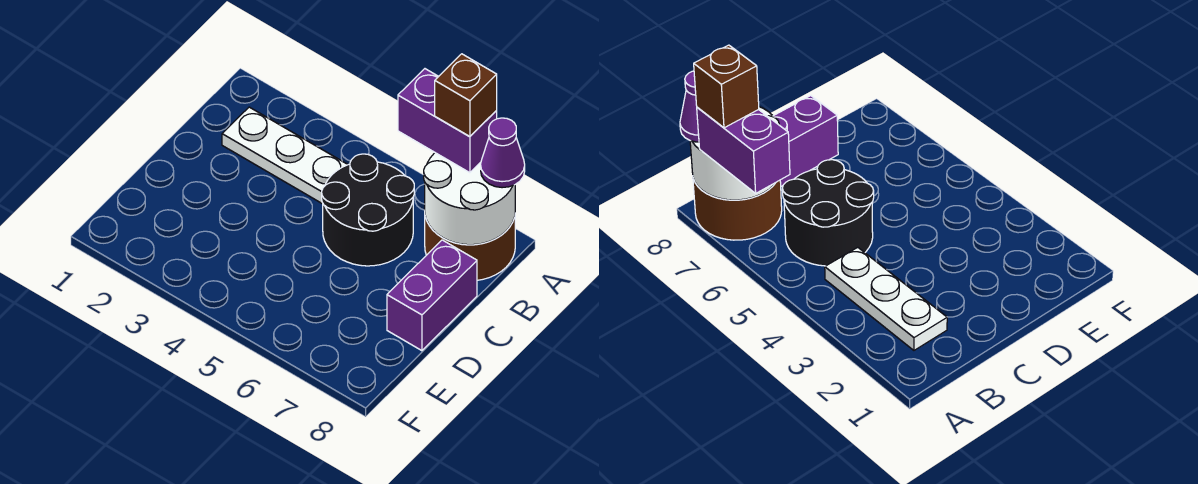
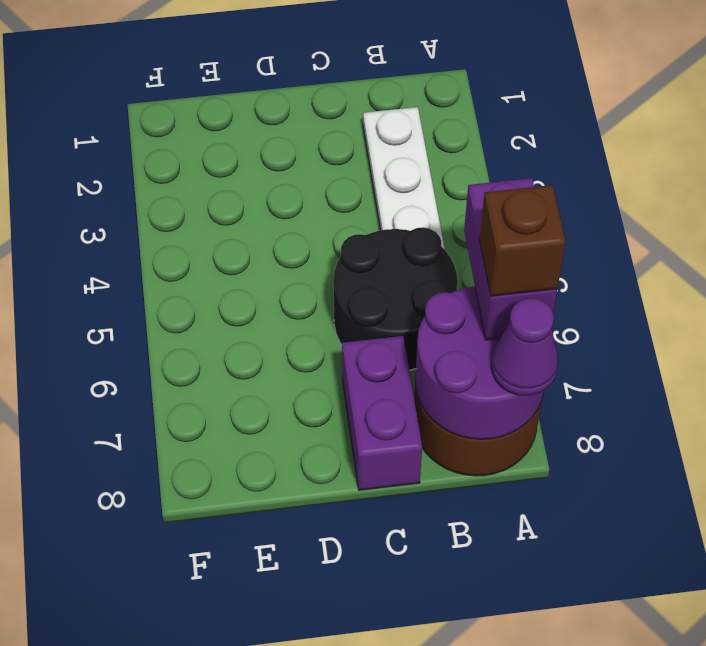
white 2x2 round brick [424,153,515,245] -> purple 2x2 round brick [415,286,544,439]
purple 1x2 brick [387,240,477,351] -> purple 1x2 brick turned to [342,336,422,490]

